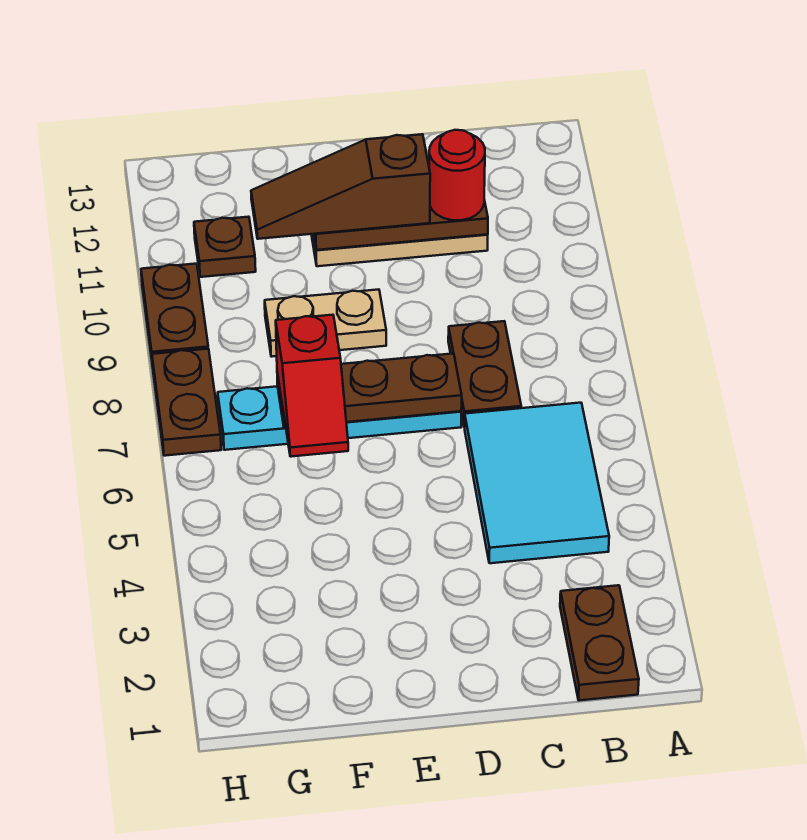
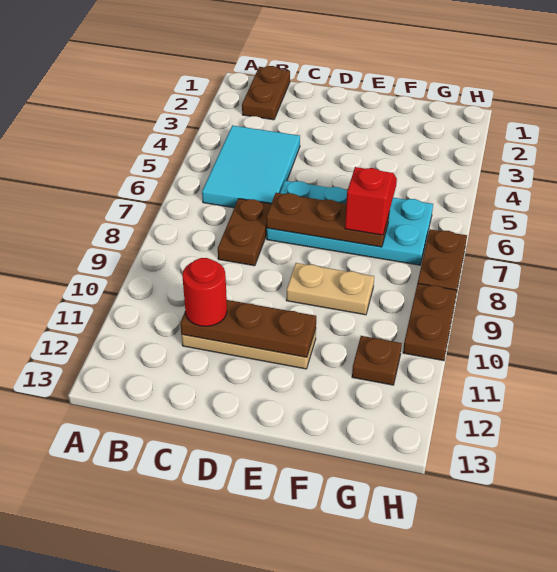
cyan 1x4 plate [218,386,461,450] -> cyan 2x4 plate [267,181,433,265]
brown 1x3 slope [251,134,430,239] -> none

